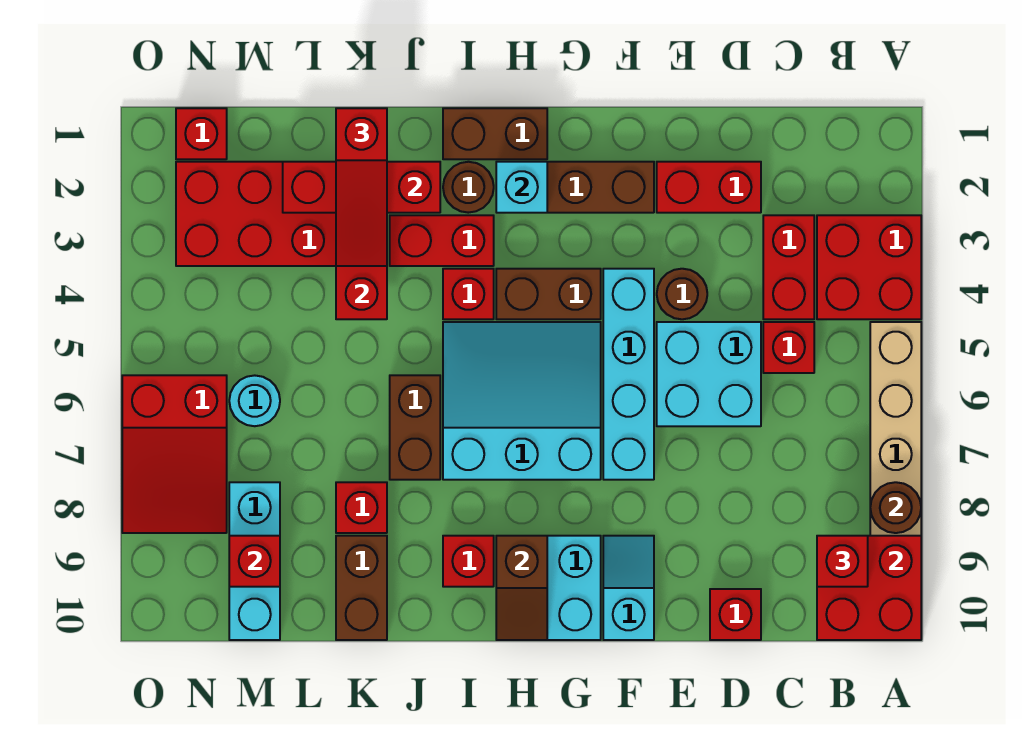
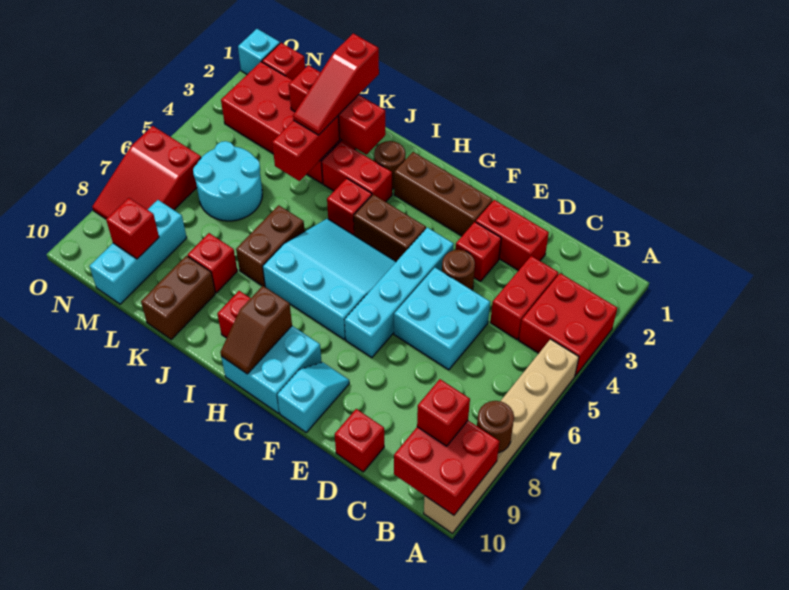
red 1x1 brick [763,322,814,373] -> red 1x1 brick moved to [456,222,501,281]
brown 1x2 brick [443,108,547,159] -> none
cyan 1x1 brick [496,162,547,213] -> cyan 1x1 brick moved to [238,29,280,74]
cyan 1x1 round brick [229,375,280,426] -> cyan 2x2 round brick [193,141,262,221]

